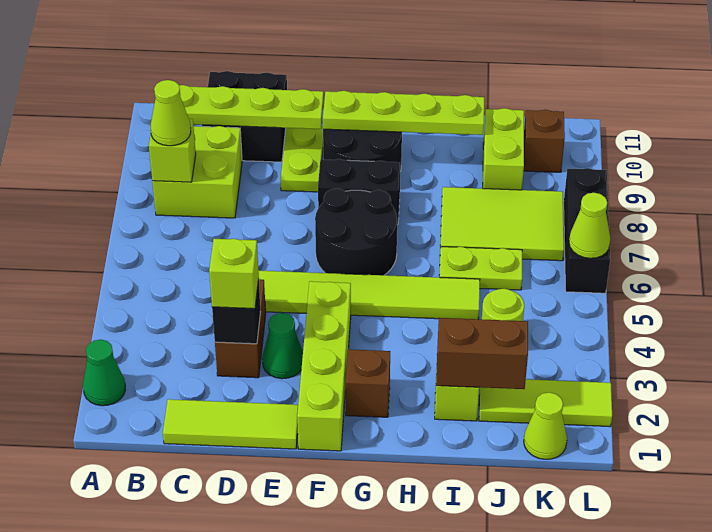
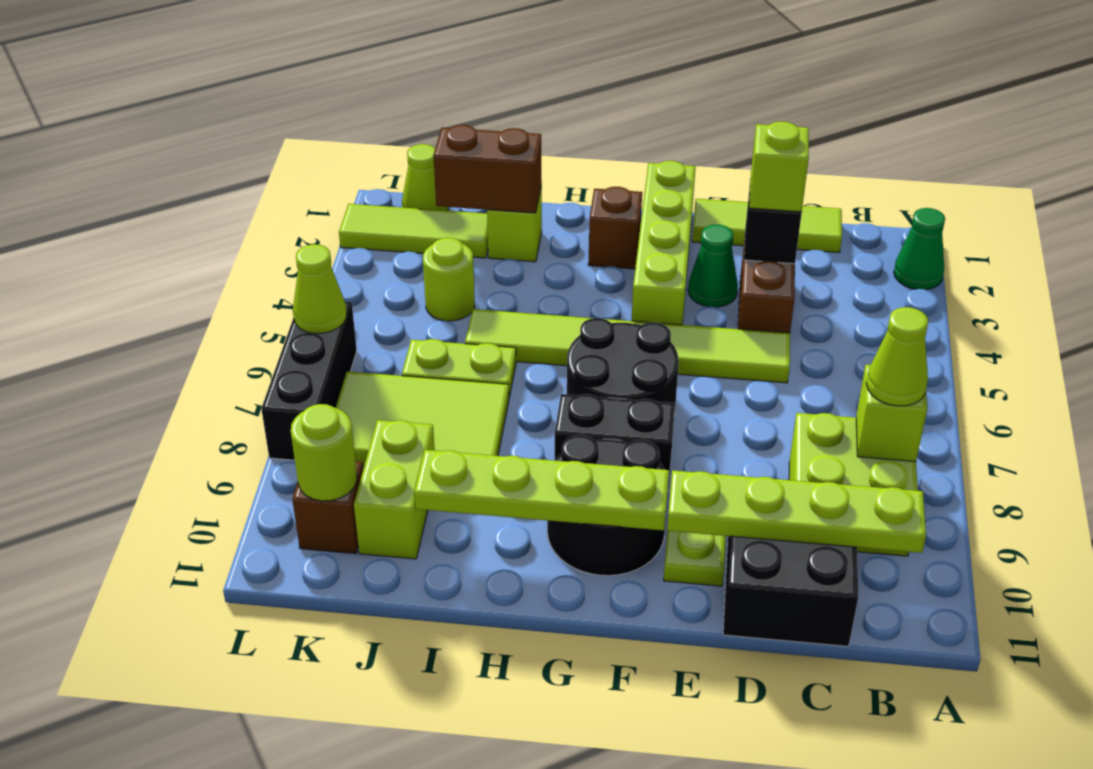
none -> lime 1x1 round brick [291,404,357,501]

